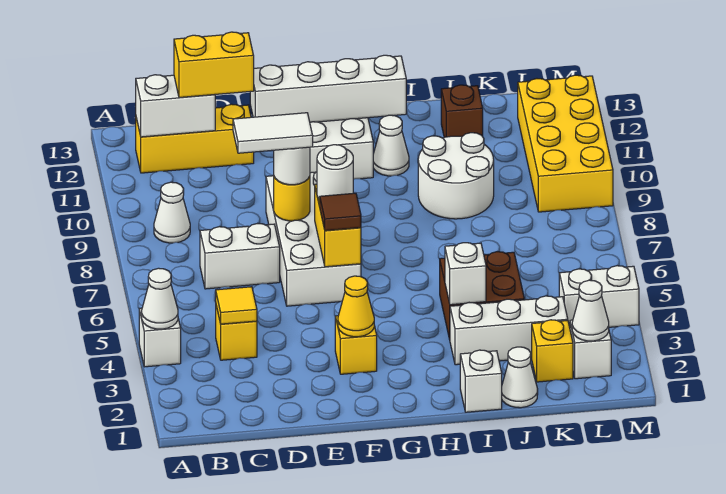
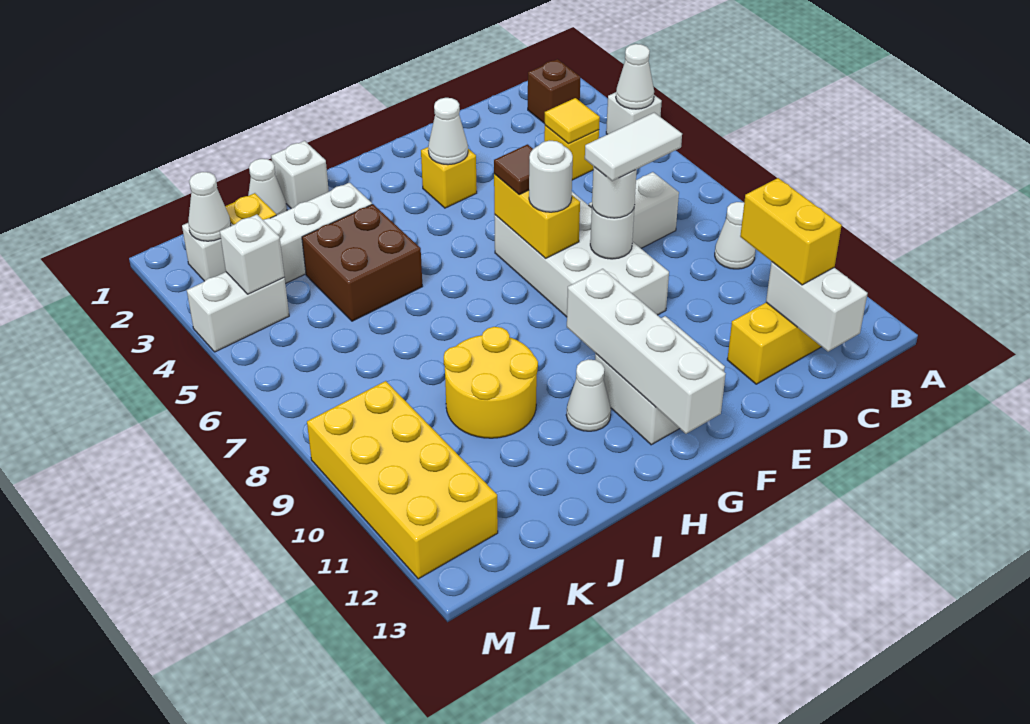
white 1x2 brick [136,75,215,137] -> white 1x2 brick turned to [766,262,868,352]
yellow 1x2 brick [174,32,254,97] -> yellow 1x2 brick turned to [740,178,842,285]
yellow 1x1 round brick [274,176,310,221] -> white 1x1 round brick [590,207,634,259]
white 1x4 brick [250,55,406,122] -> white 1x4 brick turned to [567,269,726,434]
yellow 1x1 cone [338,276,374,337] -> white 1x1 cone [428,98,468,165]
white 1x1 brick [445,243,486,305] -> white 1x1 brick moved to [220,214,284,294]
white 2x2 round brick [418,133,494,219] -> yellow 2x2 round brick [444,327,538,438]
brown 1x1 brick [441,85,483,137] -> brown 1x1 brick moved to [528,59,580,124]

